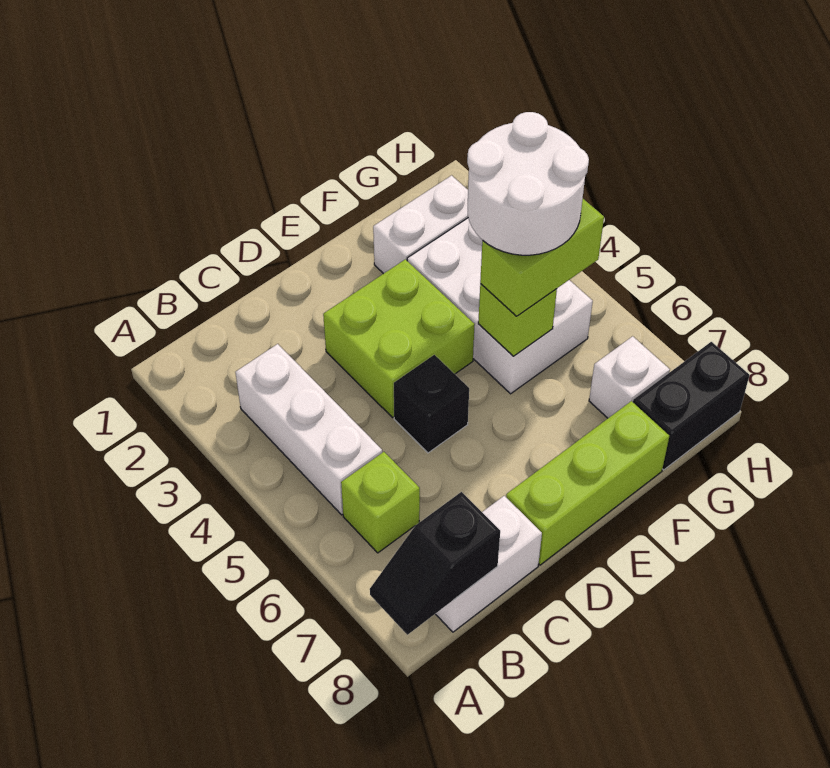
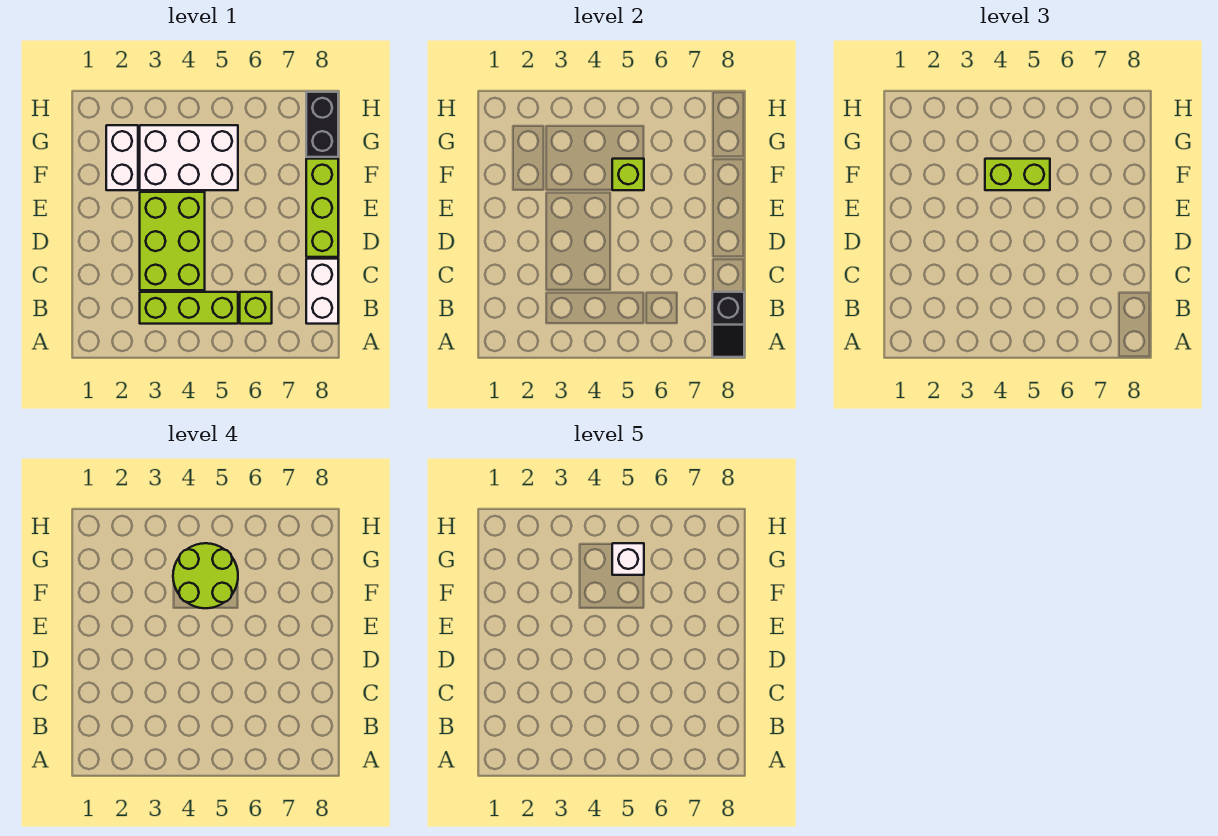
white 1x3 brick [235,344,382,515] -> lime 1x3 brick [140,292,238,324]
lime 2x2 brick [323,259,475,417] -> lime 2x3 brick [140,192,205,290]
black 1x1 brick [394,355,469,453] -> none
white 2x2 round brick [467,112,589,255] -> lime 2x2 round brick [173,543,238,608]
lime 1x2 brick [480,199,604,316] -> lime 1x2 brick turned to [985,159,1050,190]
white 1x1 brick [589,336,670,418] -> white 1x1 brick moved to [612,543,644,575]

